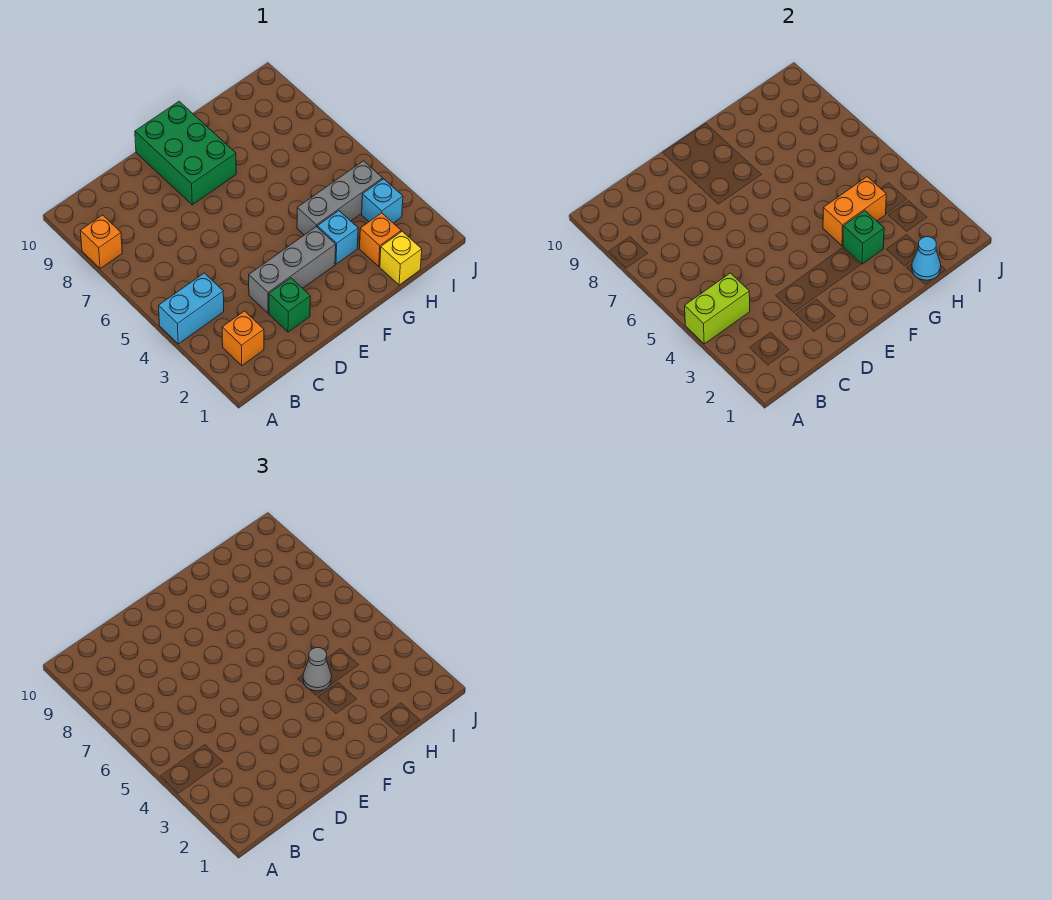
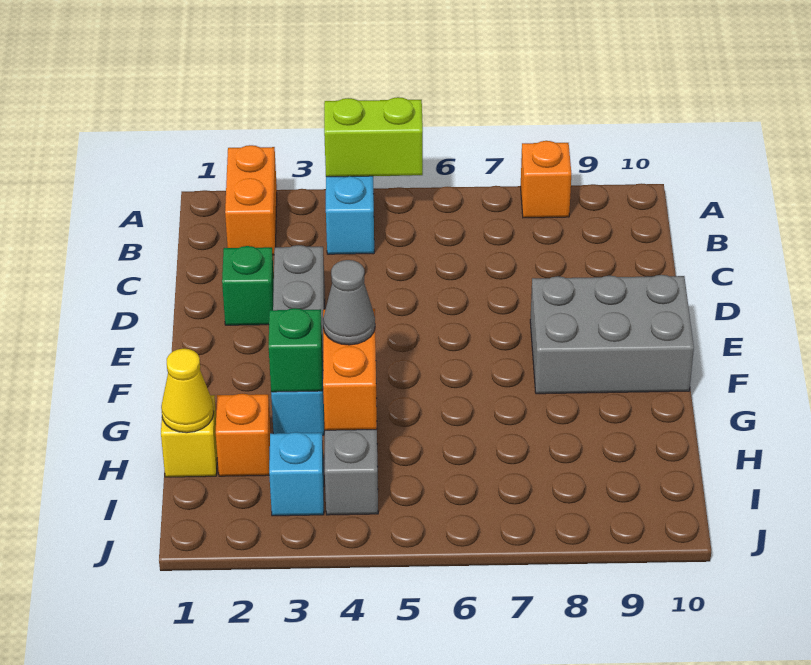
lime 1x2 brick [685,273,750,344] -> lime 1x2 brick turned to [324,97,423,177]
orange 1x1 brick [222,311,264,366] -> orange 1x2 brick [225,145,277,255]
green 2x3 brick [135,102,236,205] -> grey 2x3 brick [530,275,694,394]
cyan 1x1 cone [912,237,941,280] -> yellow 1x1 cone [161,349,214,433]

